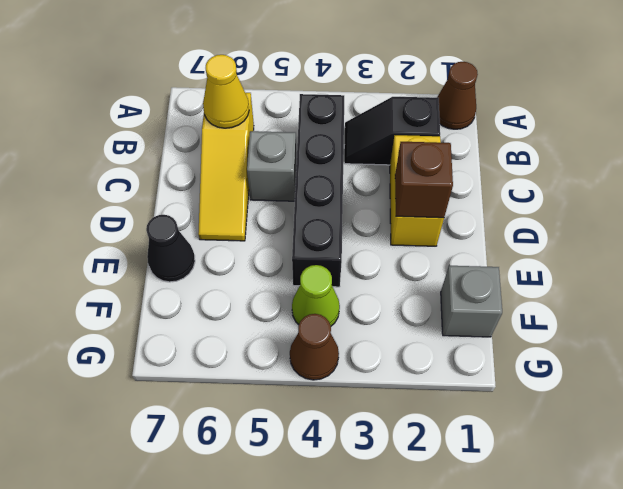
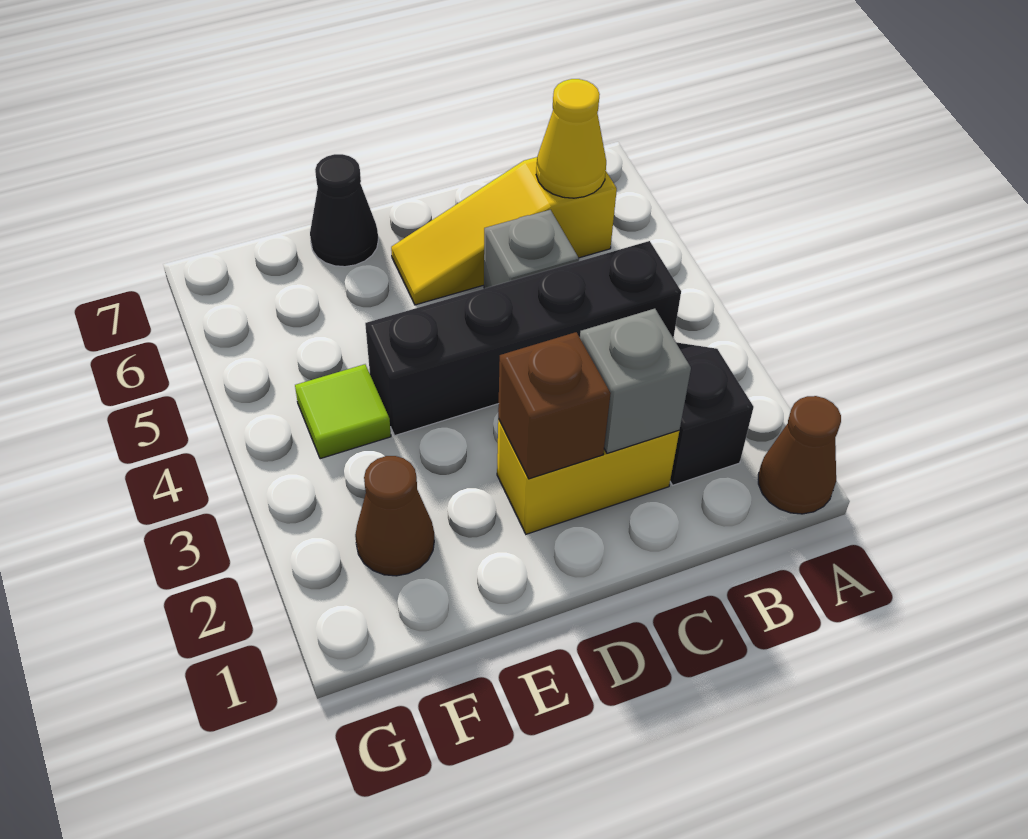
grey 1x1 brick [441,266,502,337] -> grey 1x1 brick moved to [580,309,691,453]
lime 1x1 cone [292,265,340,326] -> lime 1x1 tile [295,364,391,459]
brown 1x1 cone [290,314,339,380] -> brown 1x1 cone moved to [355,456,434,576]

